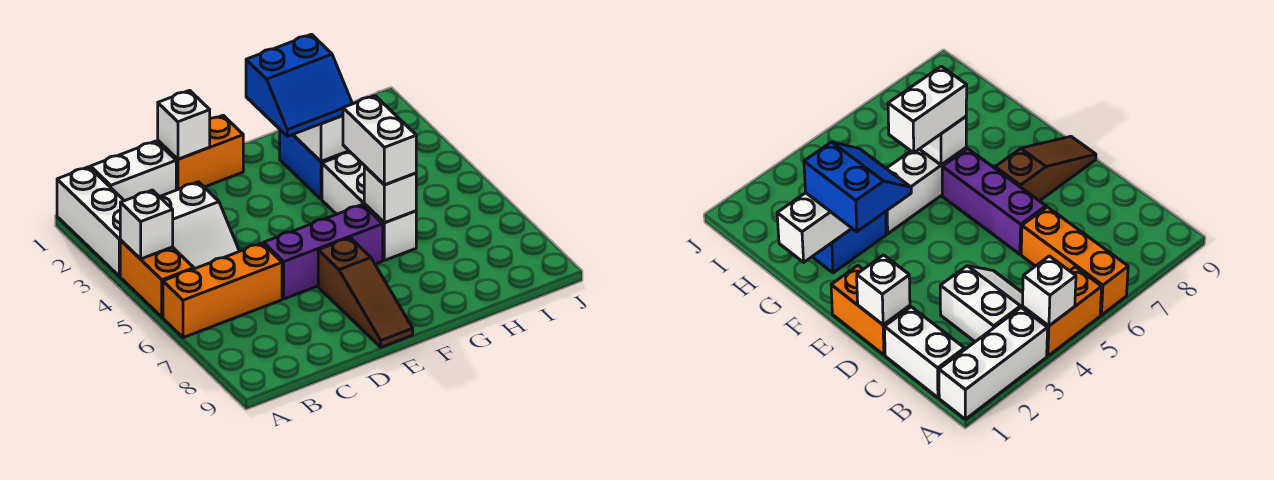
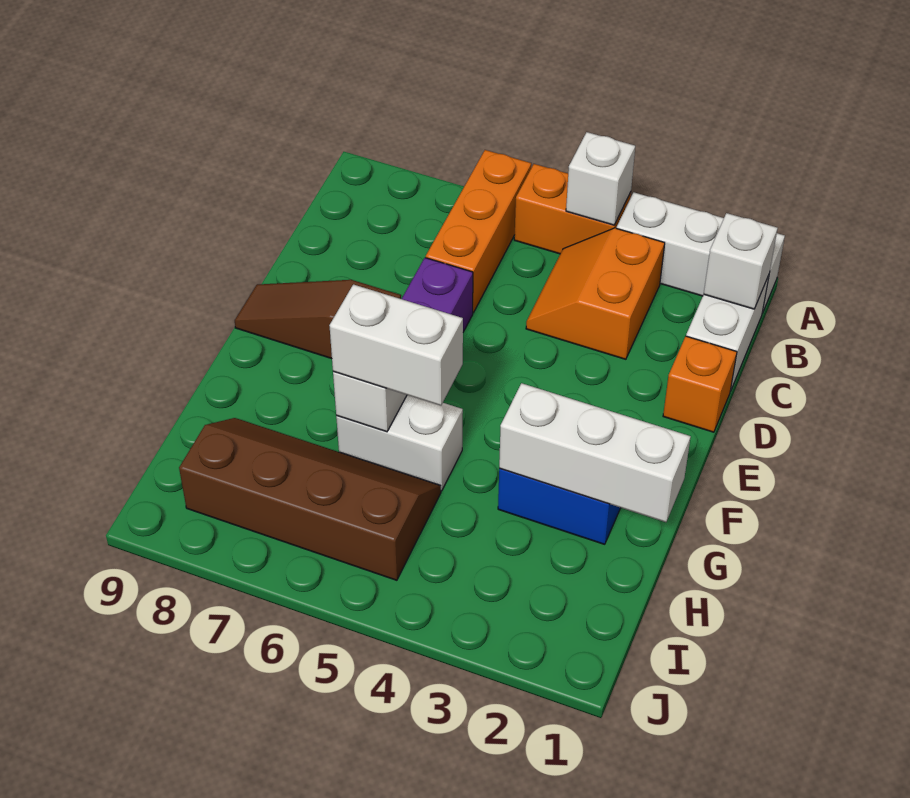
white 2x2 slope [160,182,239,269] -> orange 2x2 slope [526,228,665,359]
orange 1x2 brick [158,115,243,190] -> orange 1x1 brick [663,336,737,432]
white 1x1 brick [158,90,210,159] -> white 1x1 brick moved to [704,213,778,309]
blue 2x2 slope [246,34,352,136] -> none
white 1x3 brick [322,152,416,260] -> white 1x2 brick [336,395,463,491]
none -> brown 2x4 slope [179,418,441,580]

